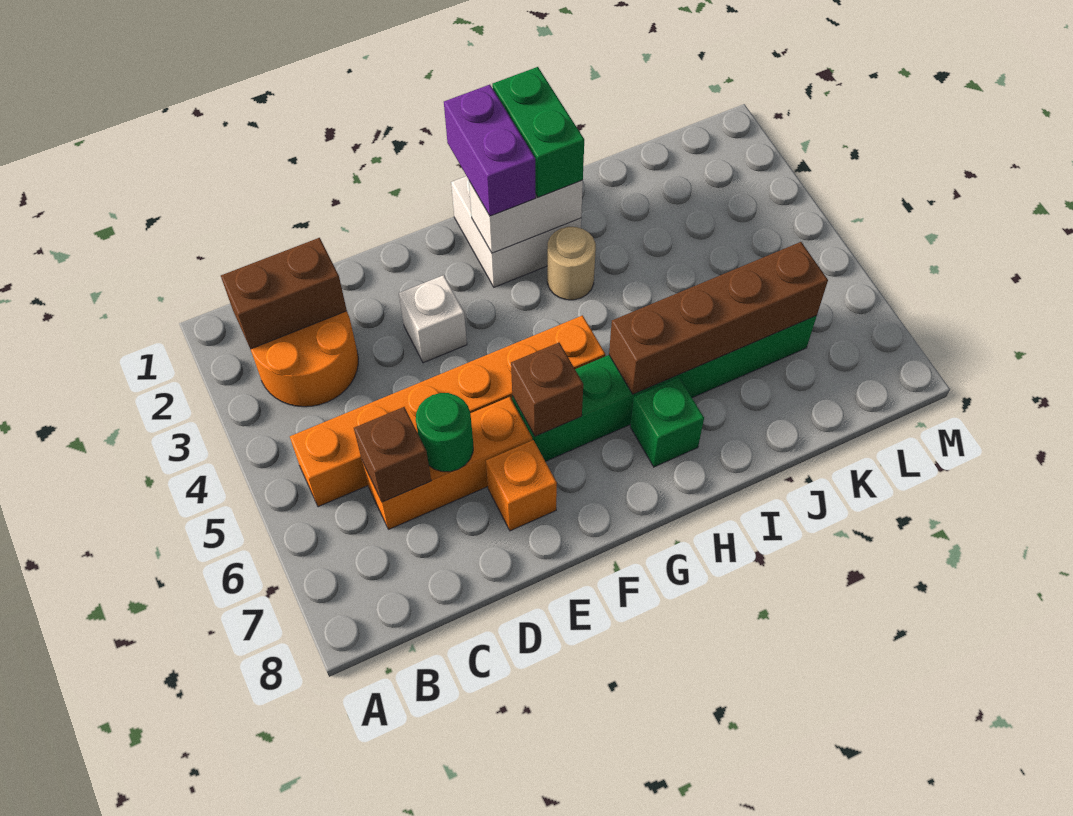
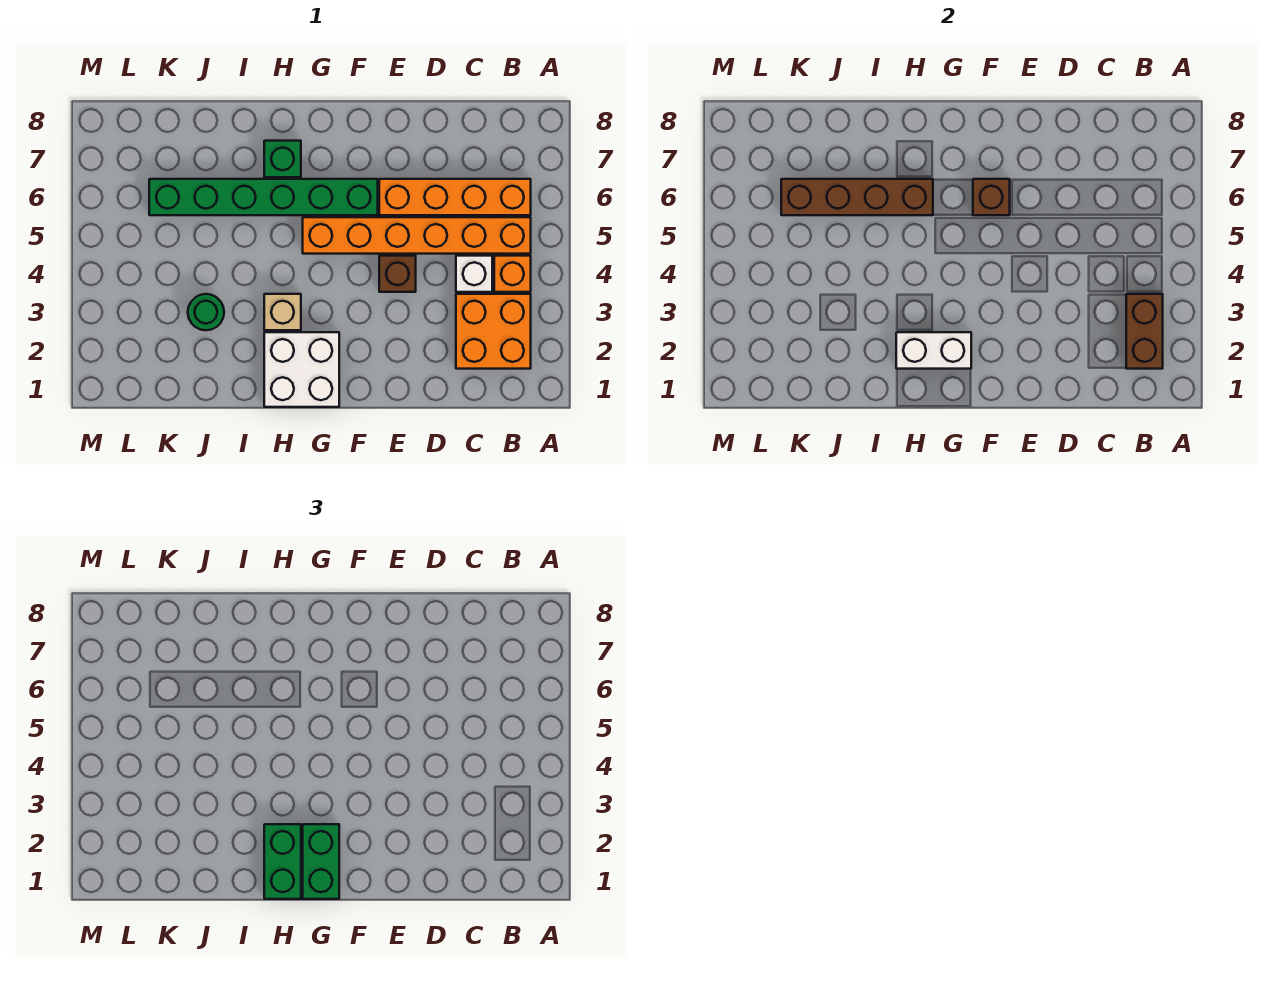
orange 2x2 round brick [251,311,358,407] -> orange 2x2 brick [456,294,531,369]
brown 1x2 brick [221,238,347,349] -> brown 1x2 brick turned to [1126,294,1163,369]
orange 1x3 brick [362,397,532,529] -> orange 1x4 brick [379,179,531,215]
brown 1x1 brick [354,407,431,502] -> brown 1x1 brick moved to [379,256,416,292]
green 1x1 round brick [416,393,473,472] -> green 1x1 round brick moved to [188,294,224,330]
white 1x1 brick [399,275,467,363] -> white 1x1 brick moved to [456,256,492,292]
orange 1x1 brick [486,440,557,531] -> orange 1x1 brick moved to [494,256,531,292]
purple 1x2 brick [444,85,536,216] -> green 1x2 brick [303,824,339,899]
tan 1x1 round brick [547,227,596,300] -> tan 1x1 brick [264,294,301,330]

